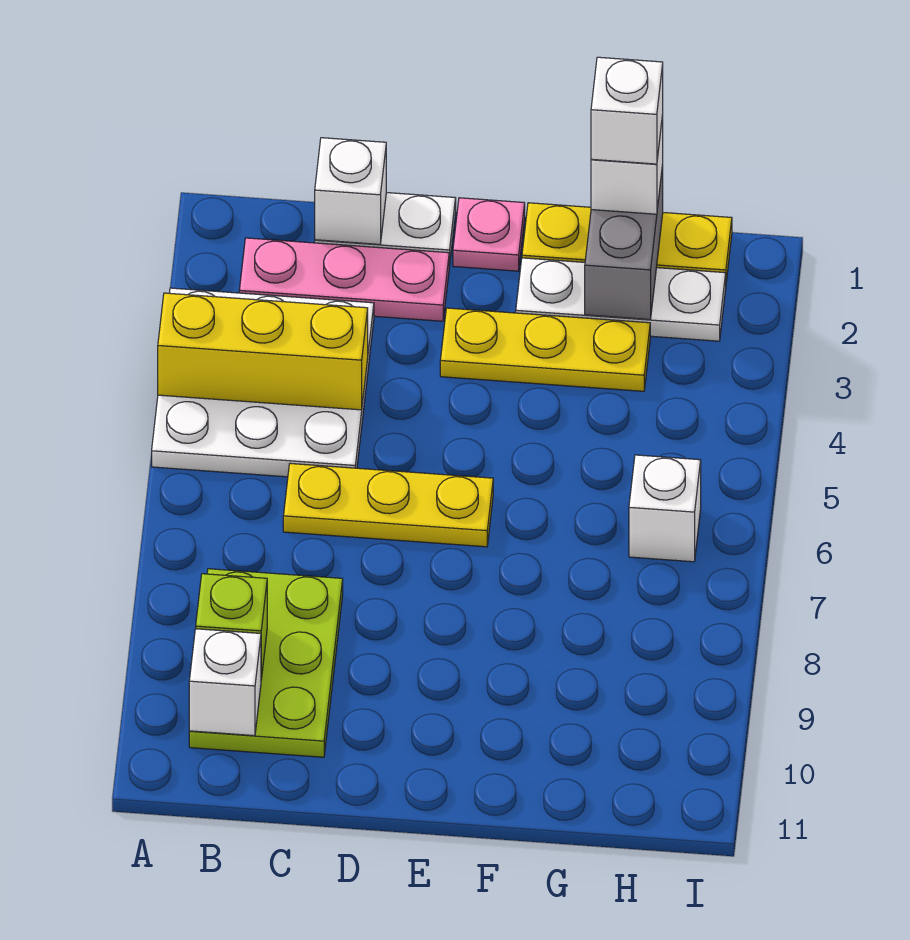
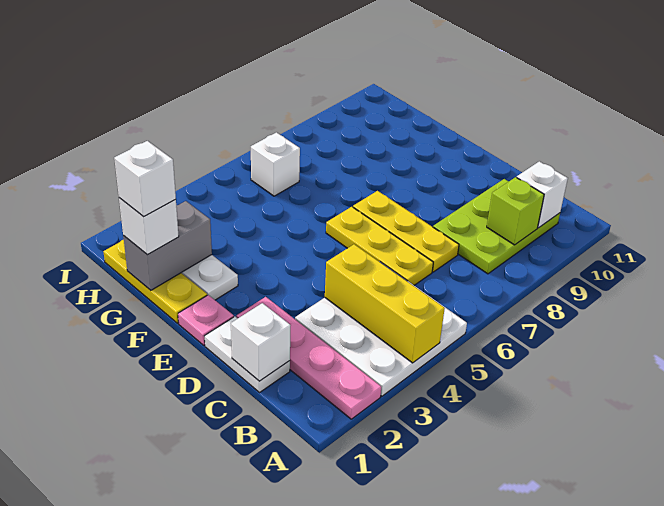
pink 1x3 plate [239,238,449,321] -> pink 1x4 plate [236,297,381,419]
yellow 1x3 plate [440,308,650,391] -> yellow 1x3 plate moved to [353,191,459,272]

